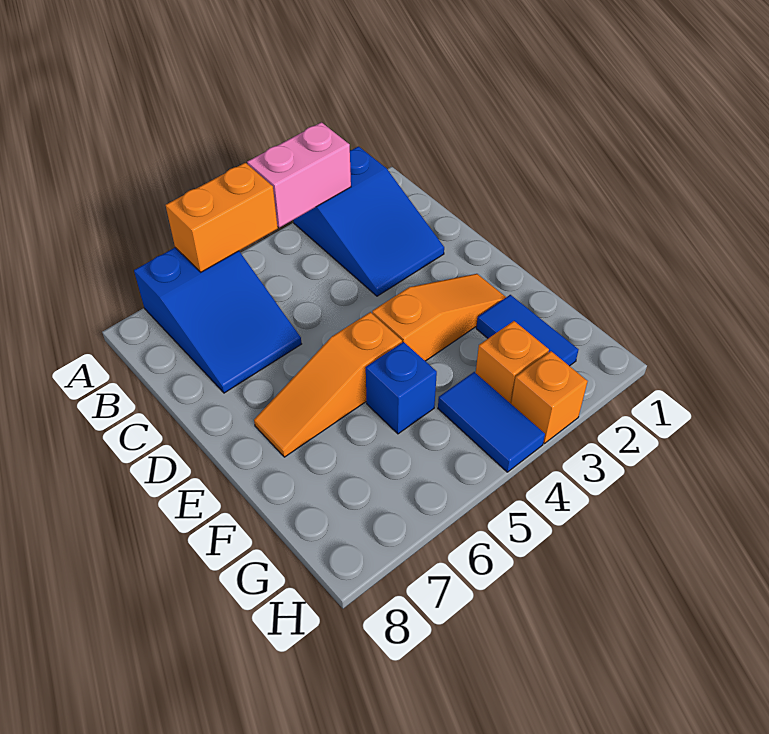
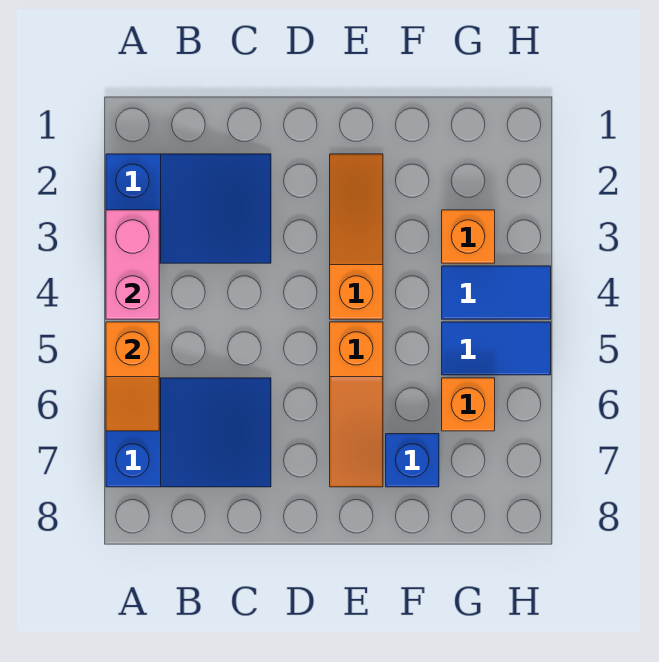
orange 1x2 brick [166,163,278,272] -> orange 1x2 slope [106,322,159,431]
blue 1x2 tile [476,295,578,366] -> blue 1x2 tile moved to [442,322,551,375]
blue 1x1 brick [366,342,437,434] -> blue 1x1 brick moved to [386,434,439,487]
orange 1x1 brick [511,351,588,444] -> orange 1x1 brick moved to [442,378,495,431]

